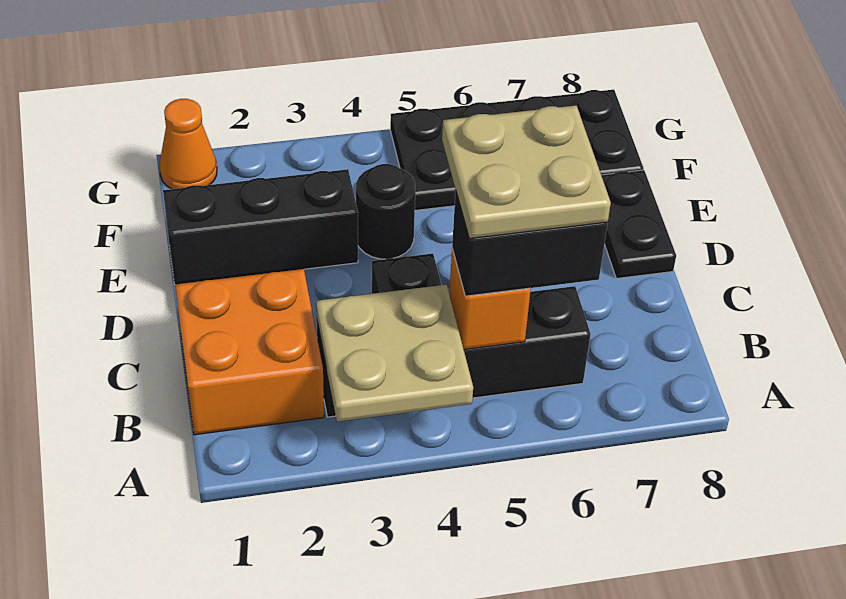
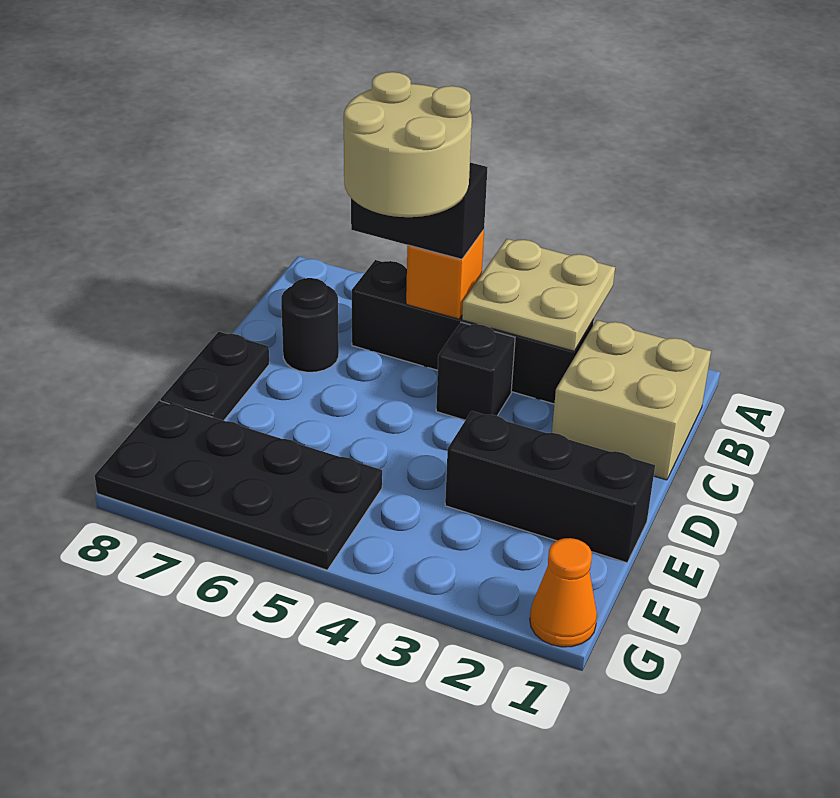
orange 2x2 brick [175,269,324,435] -> tan 2x2 brick [552,320,711,480]
tan 2x2 plate [442,106,611,239] -> tan 2x2 round brick [344,72,472,217]
black 1x1 round brick [356,164,415,259] -> black 1x1 round brick moved to [281,278,339,372]

